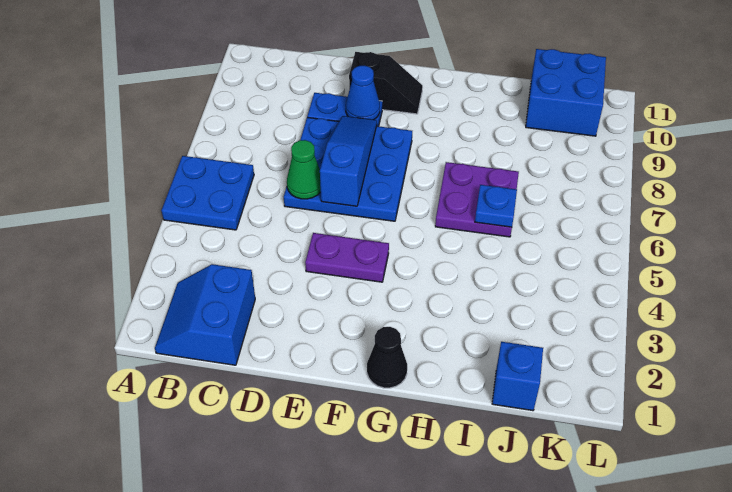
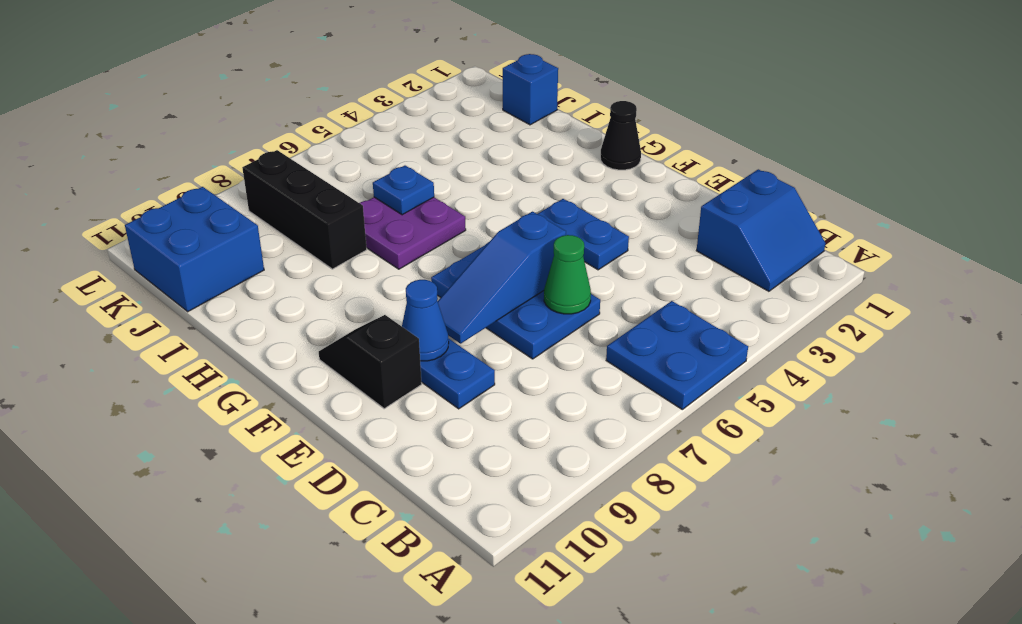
blue 3x3 plate [284,117,412,221] -> blue 2x3 plate [431,242,600,359]
purple 1x2 plate [305,233,389,282] -> blue 1x2 plate [538,199,629,270]
none -> black 1x3 brick [242,150,367,269]

